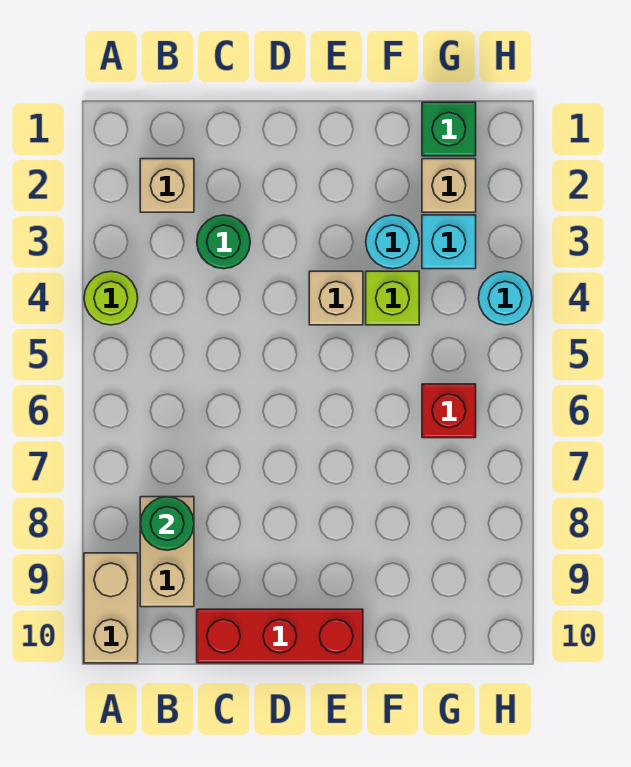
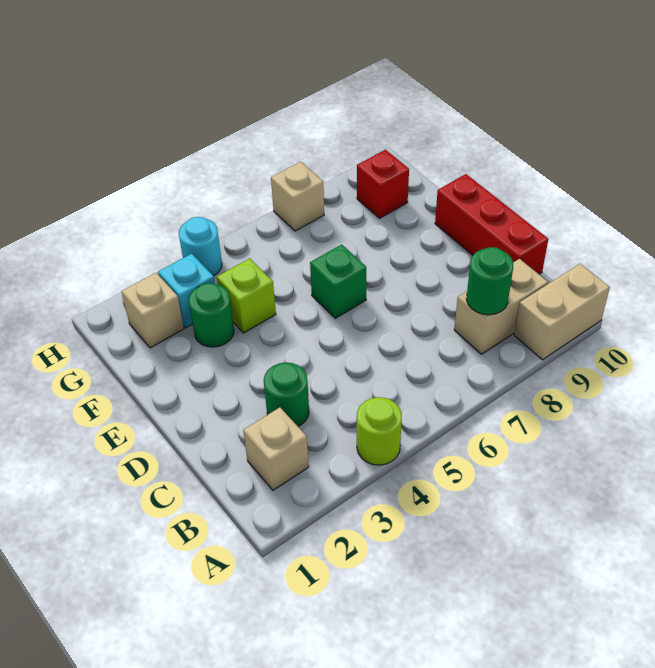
tan 1x1 brick [309,271,363,325] -> tan 1x1 brick moved to [271,162,324,231]
cyan 1x1 round brick [366,215,419,269] -> green 1x1 round brick [189,283,234,347]
green 1x1 brick [422,102,476,156] -> green 1x1 brick moved to [310,244,366,318]
red 1x1 brick [422,384,476,438] -> red 1x1 brick moved to [357,150,409,218]

